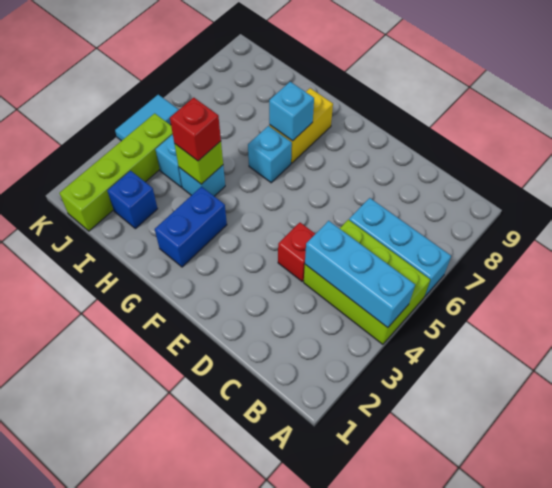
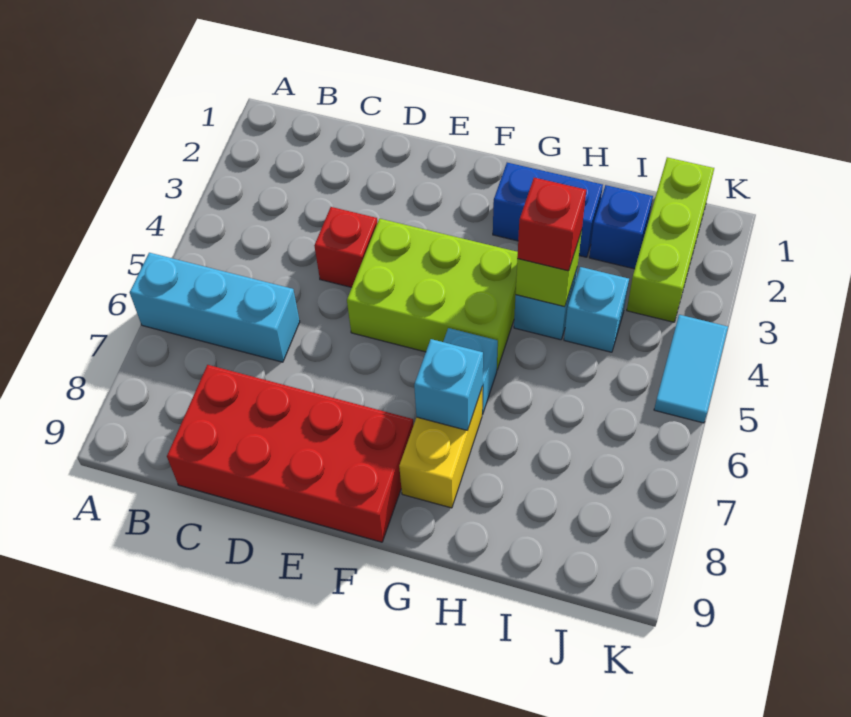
lime 2x3 brick [304,220,430,344] -> lime 2x3 brick moved to [347,219,518,370]
cyan 1x3 brick [305,221,415,328] -> none
none -> red 2x4 brick [167,365,414,542]
blue 1x2 brick [155,186,227,267] -> blue 1x2 brick turned to [493,163,603,257]
lime 1x4 brick [59,113,173,231] -> lime 1x3 brick [627,157,714,322]

